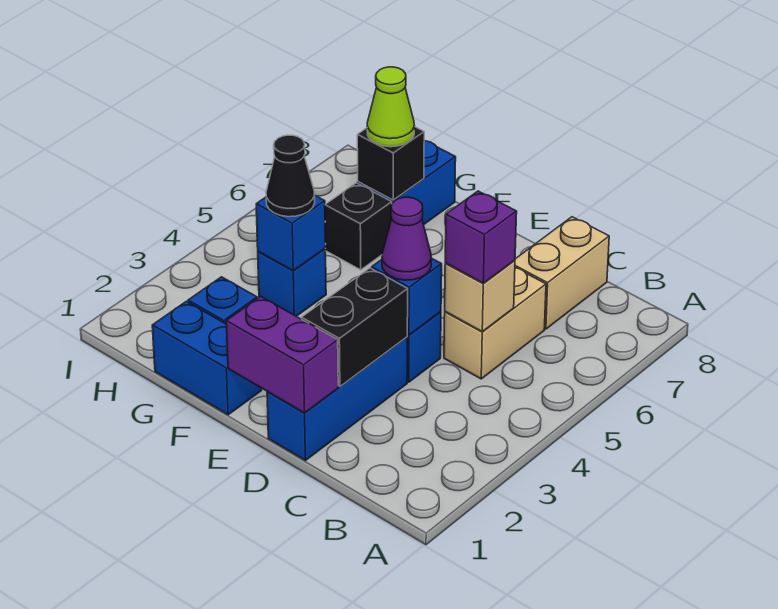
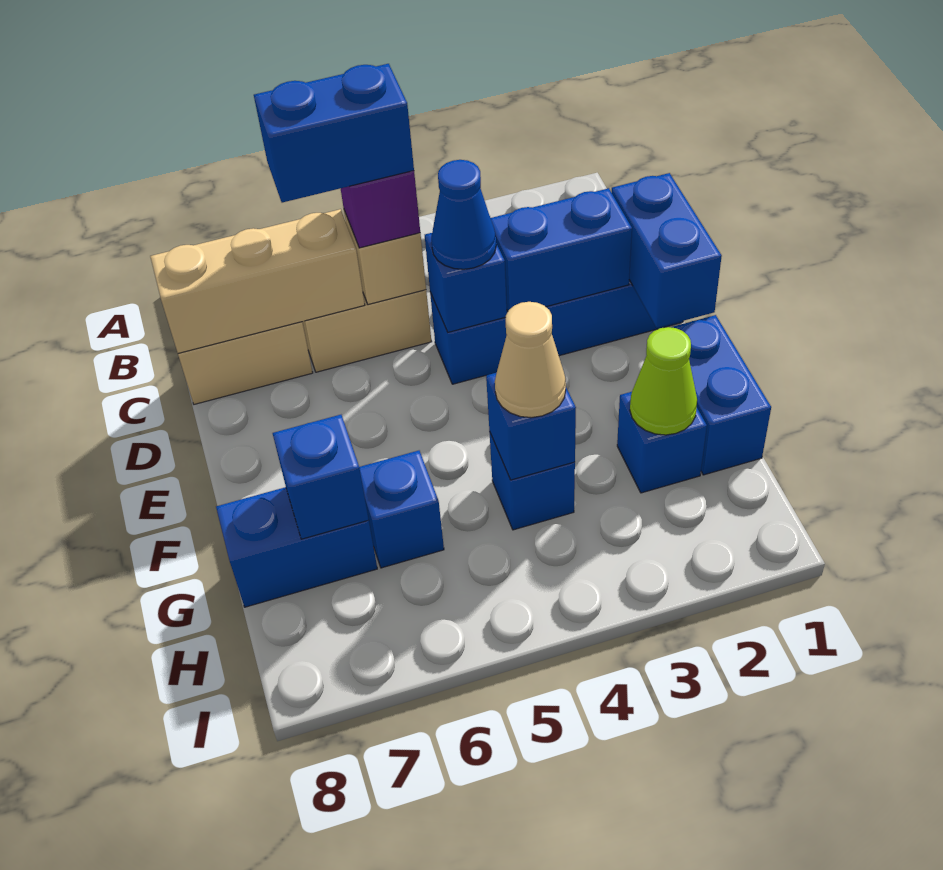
none -> blue 1x2 brick [254,64,414,203]
none -> tan 1x3 brick [150,209,365,353]
purple 1x2 brick [226,296,338,413] -> blue 1x2 brick [612,173,722,328]
black 1x2 brick [302,268,408,386] -> blue 1x2 brick [491,188,632,311]
purple 1x1 cone [382,197,431,280] -> blue 1x1 cone [431,160,496,269]
black 1x1 cone [266,135,315,217] -> tan 1x1 cone [495,302,566,418]
black 1x1 brick [325,183,392,270] -> blue 1x1 brick [359,451,444,568]
black 1x1 brick [357,127,424,200] -> blue 1x1 brick [273,415,369,539]
lime 1x1 cone [367,67,415,147] -> lime 1x1 cone moved to [630,327,697,435]

